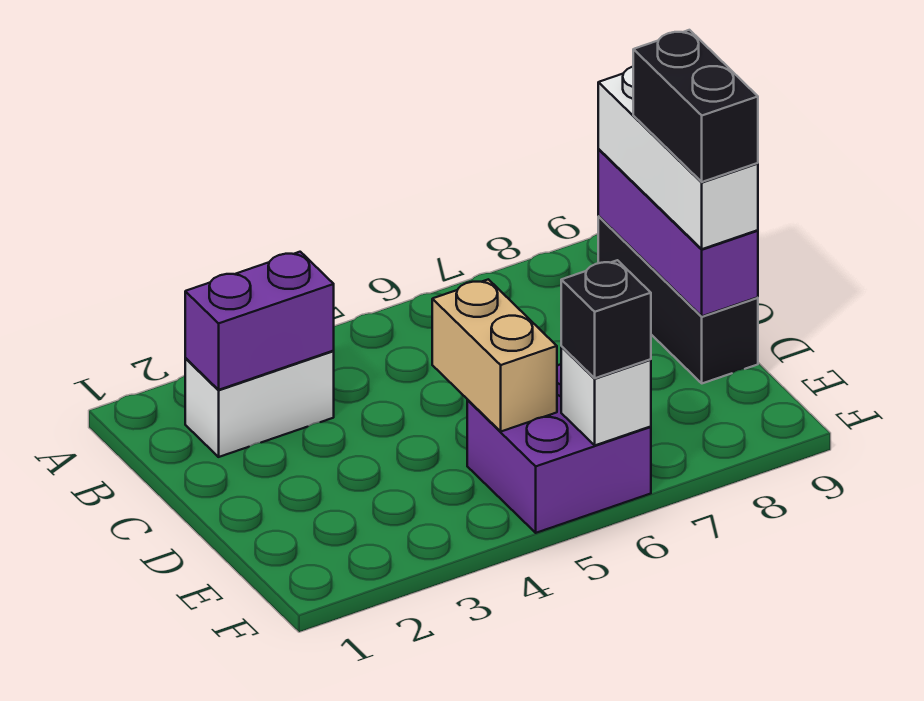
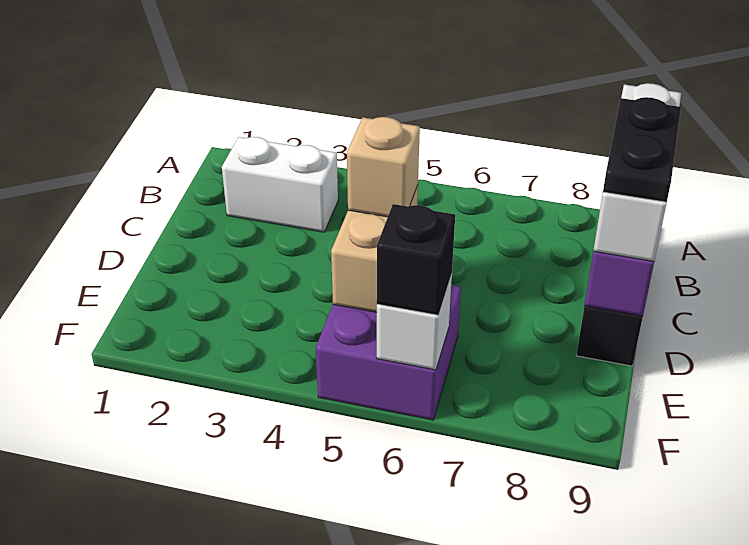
purple 1x2 brick [185,252,334,390] -> none
black 1x2 brick [633,30,758,182] -> black 1x2 plate [603,97,681,202]
none -> tan 1x1 brick [347,117,420,217]

